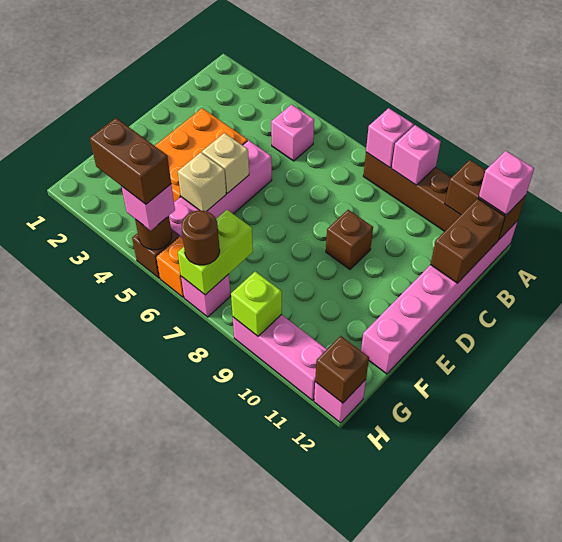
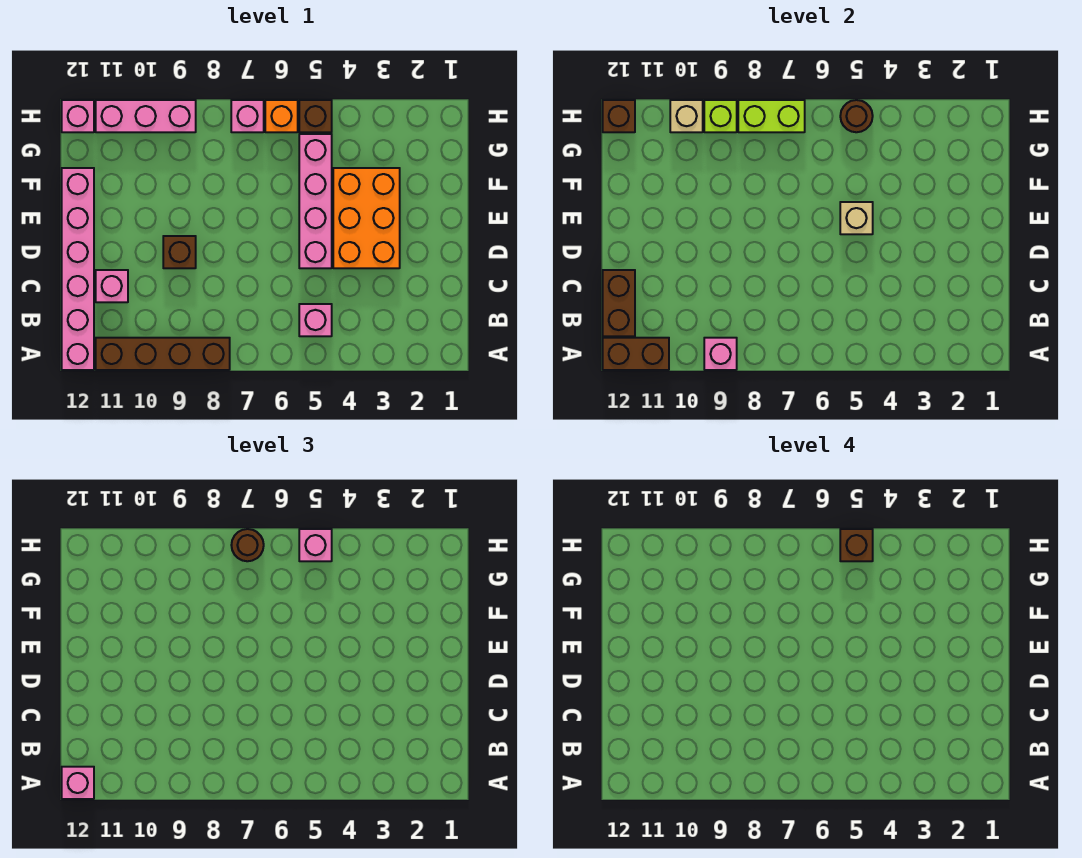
pink 1x1 brick [366,108,414,168] -> pink 1x1 brick moved to [96,270,128,302]
tan 1x1 brick [178,152,226,211] -> tan 1x1 brick moved to [670,100,703,132]
lime 1x2 brick [178,210,253,295] -> lime 1x2 brick turned to [738,100,805,132]
brown 1x2 brick [90,118,171,204] -> brown 1x1 brick [840,529,873,561]

